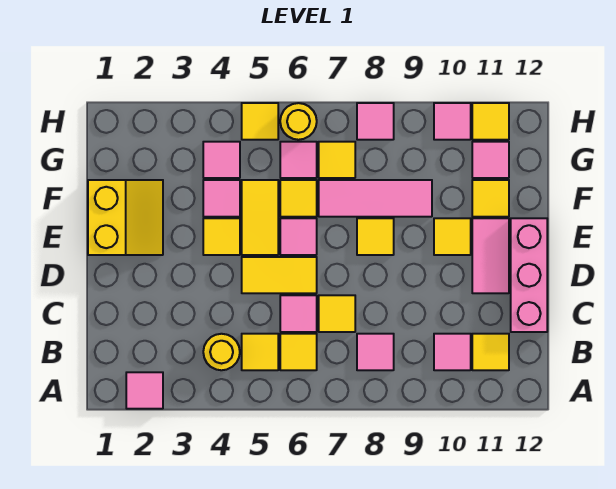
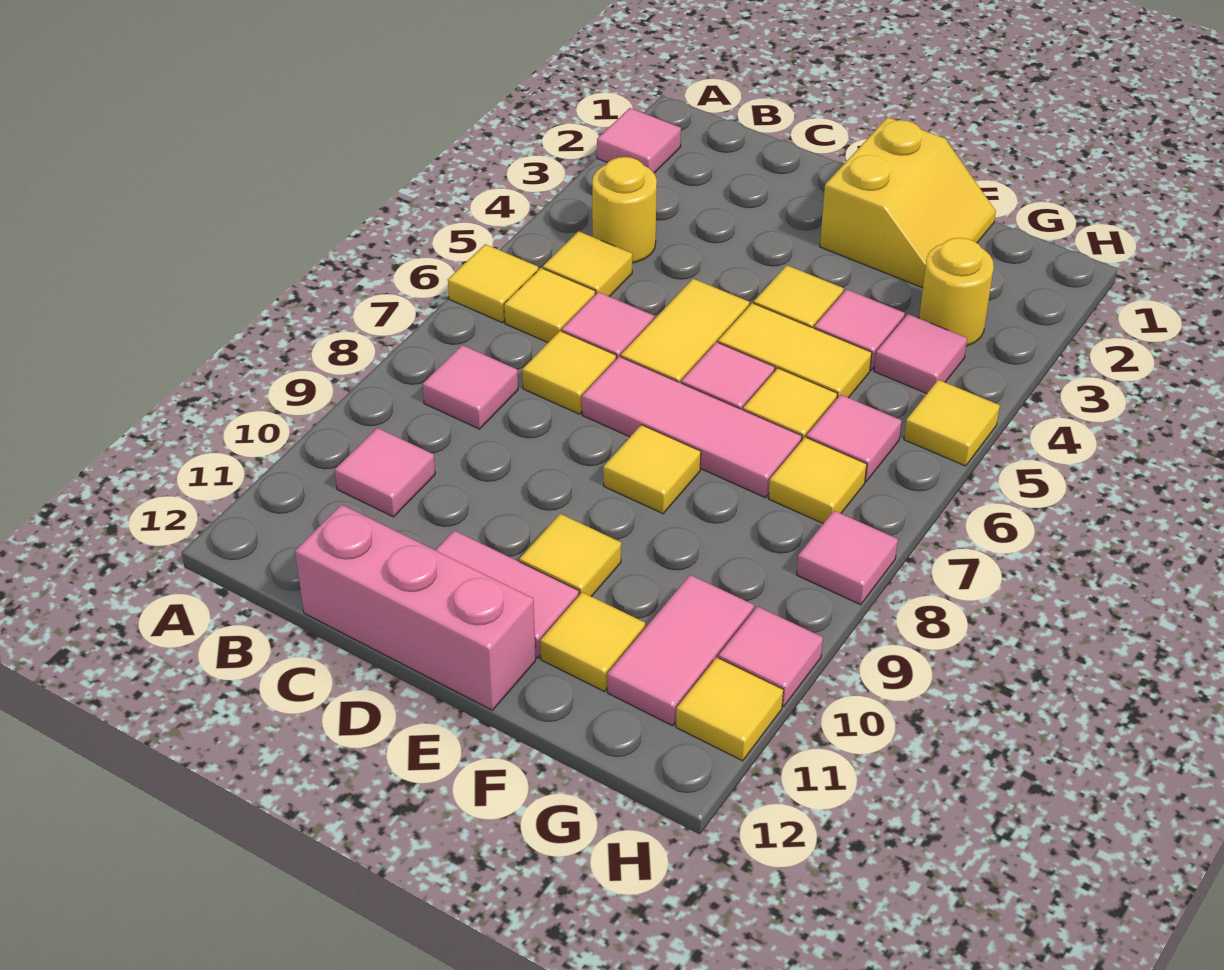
yellow 1x1 tile [472,334,509,370] -> yellow 1x1 tile moved to [448,244,538,322]
yellow 2x2 slope [88,180,163,255] -> yellow 2x2 slope turned to [820,117,996,288]
pink 1x3 tile [319,180,432,217] -> pink 1x3 tile turned to [582,356,802,497]
pink 1x1 tile [472,142,509,178] -> pink 1x2 tile [608,575,754,726]
yellow 1x1 round brick [280,103,317,140] -> yellow 1x1 round brick moved to [919,238,994,346]

